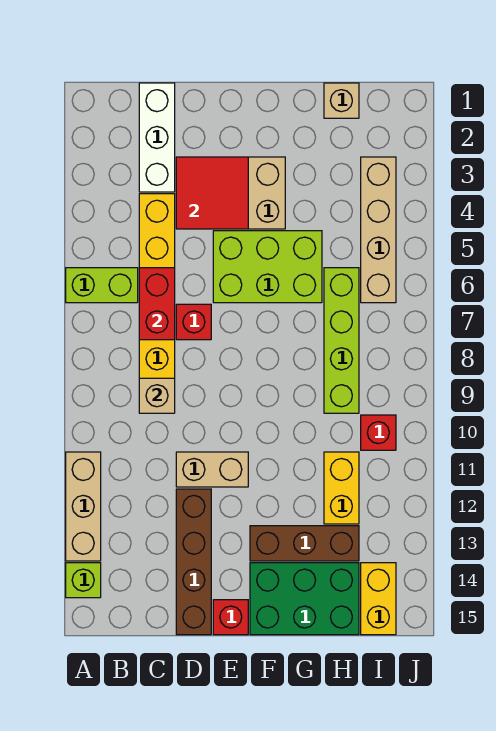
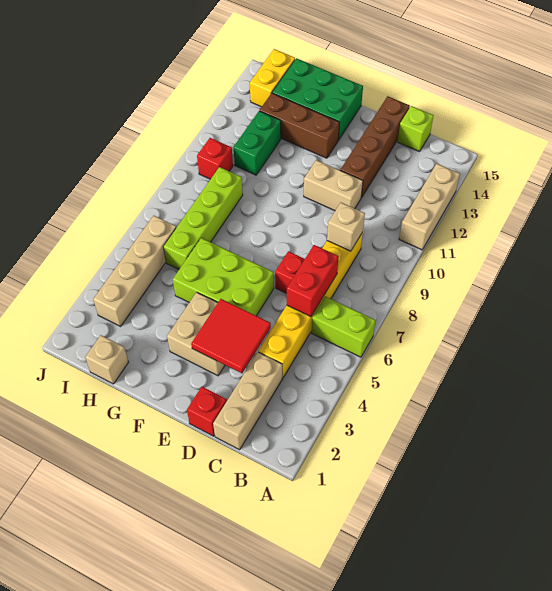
lime 1x1 brick [66,563,101,598] -> lime 1x1 brick moved to [398,106,433,152]
white 1x3 brick [139,83,175,192] -> tan 1x3 brick [213,352,282,450]
red 1x1 brick [213,600,248,635] -> red 1x1 brick moved to [187,387,227,436]
yellow 1x2 brick [324,452,359,524] -> green 1x2 brick [234,111,281,175]

